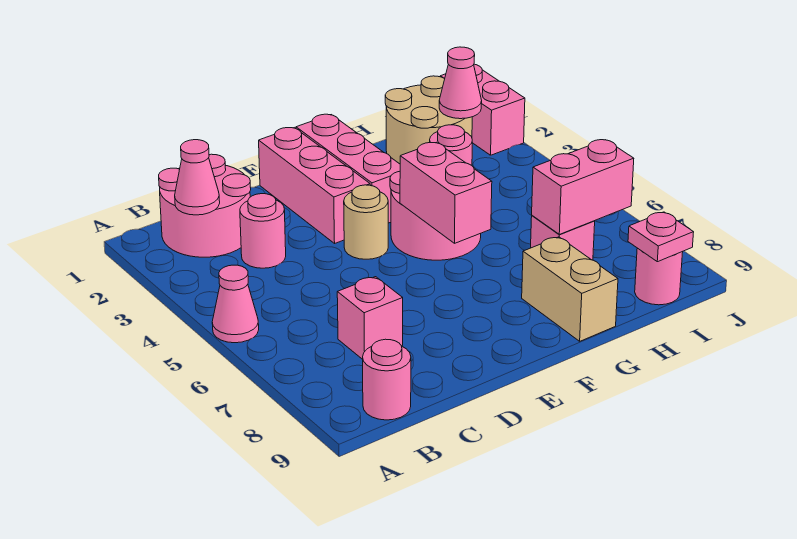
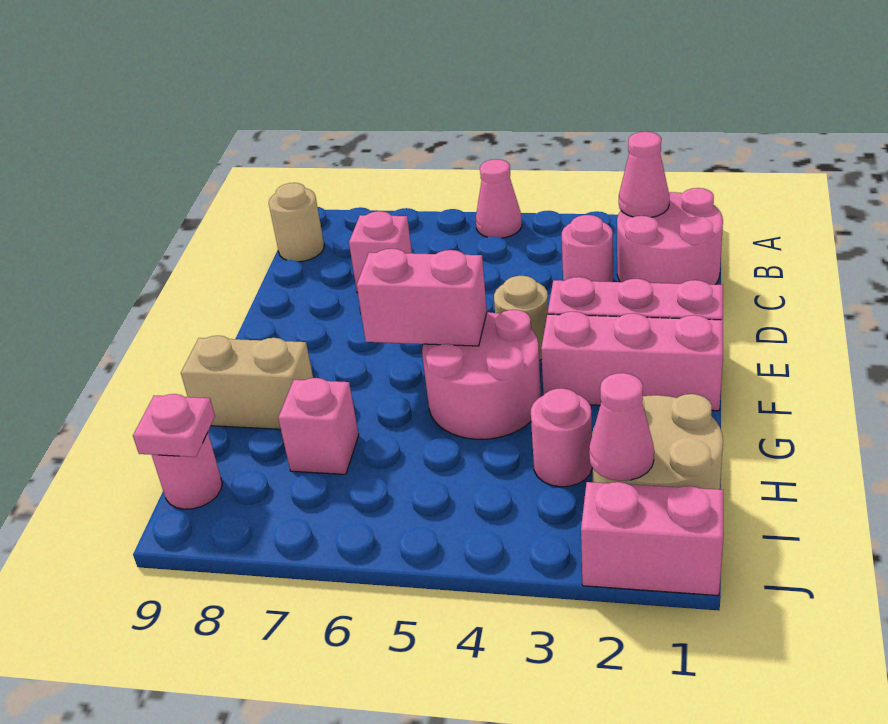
pink 1x1 round brick [363,339,411,420] -> tan 1x1 round brick [269,183,324,262]
pink 1x2 brick [532,140,634,234] -> none

